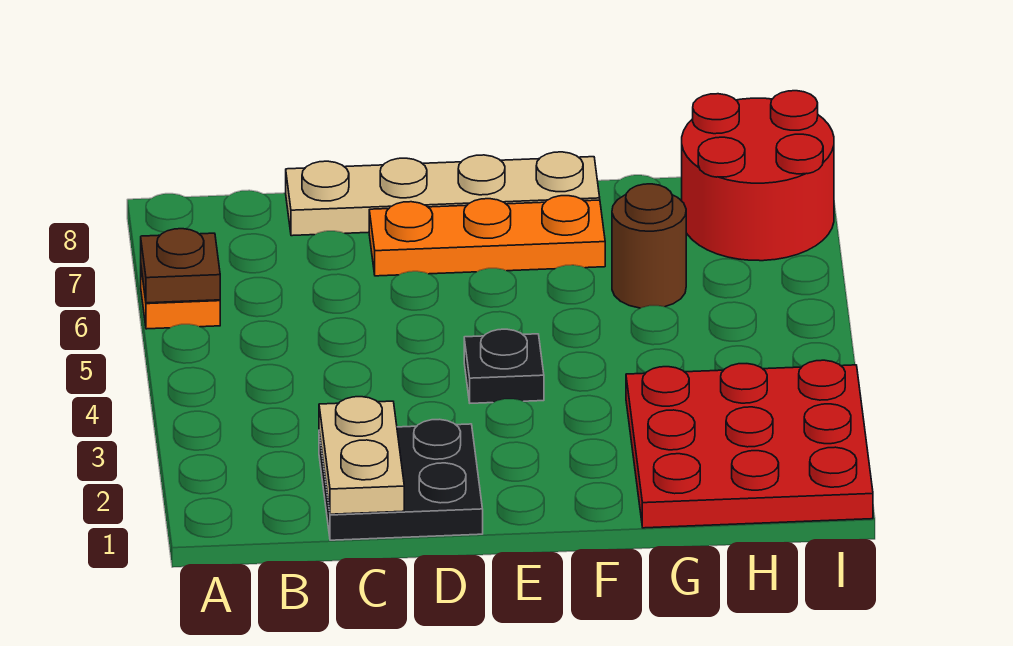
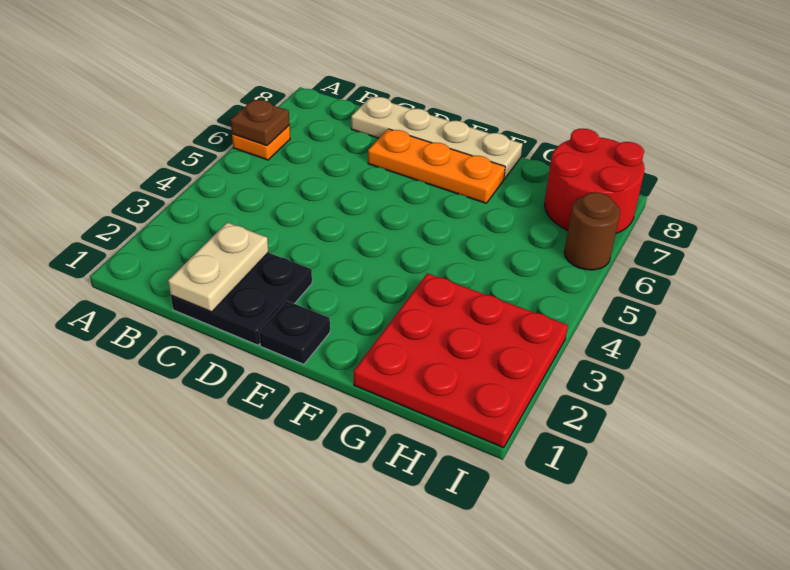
black 1x1 plate [464,329,544,403] -> black 1x1 plate moved to [259,301,330,364]
brown 1x1 round brick [612,184,686,308] -> brown 1x1 round brick moved to [564,192,620,270]

